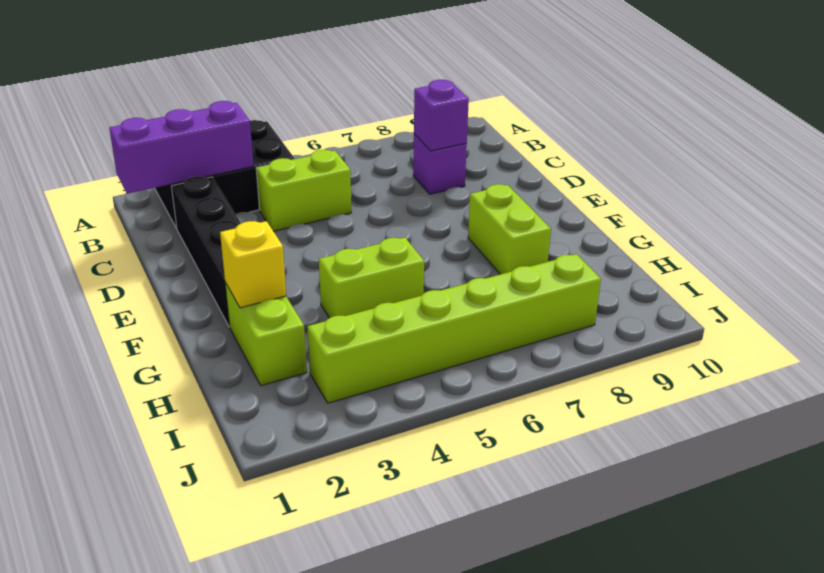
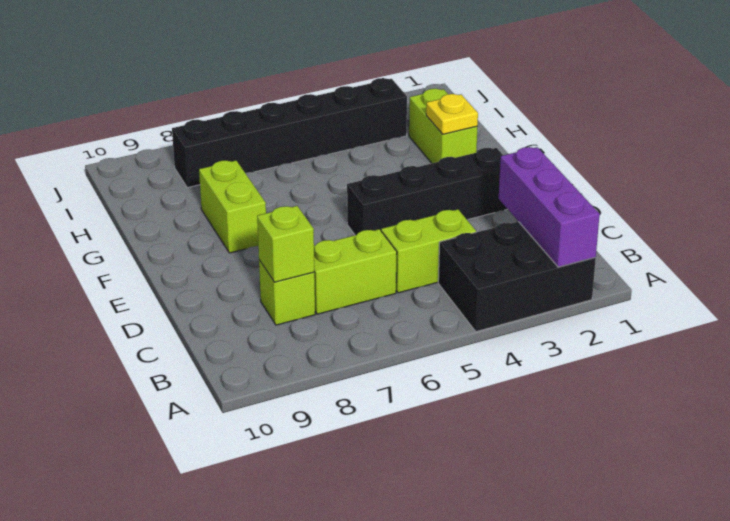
purple 1x3 brick [109,101,254,194] -> purple 1x3 brick turned to [499,147,600,267]
black 1x4 brick [172,176,241,327] -> black 1x4 brick turned to [347,148,507,235]
purple 1x1 brick [413,134,467,194] -> lime 1x1 brick [259,260,315,325]
purple 1x1 brick [414,80,469,151] -> lime 1x1 brick [257,206,314,282]
yellow 1x1 brick [220,221,286,308] -> yellow 1x1 plate [426,94,478,134]
lime 1x2 brick [319,237,424,318] -> lime 1x2 brick moved to [314,229,397,314]
lime 1x6 brick [307,254,601,403] -> black 1x6 brick [172,78,407,188]

